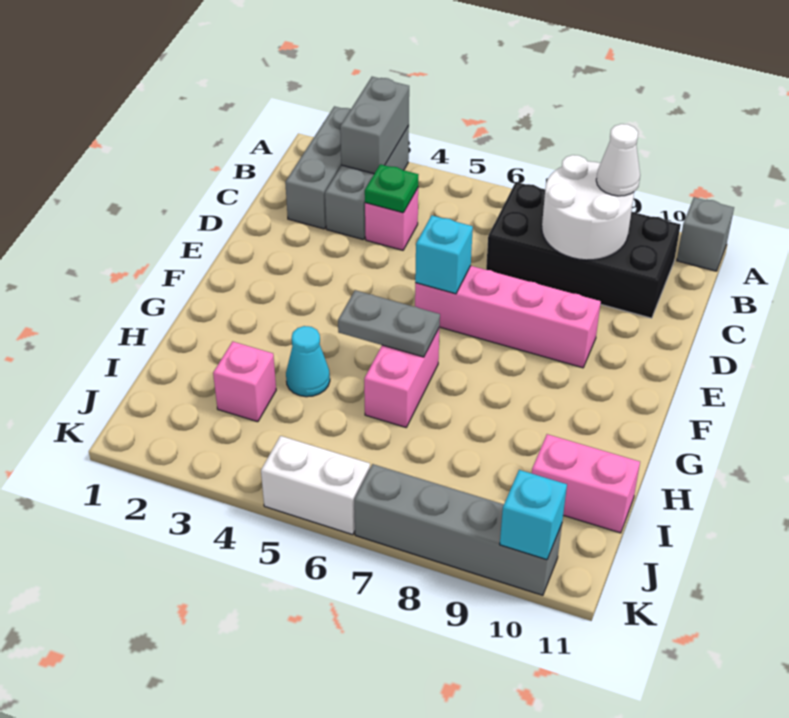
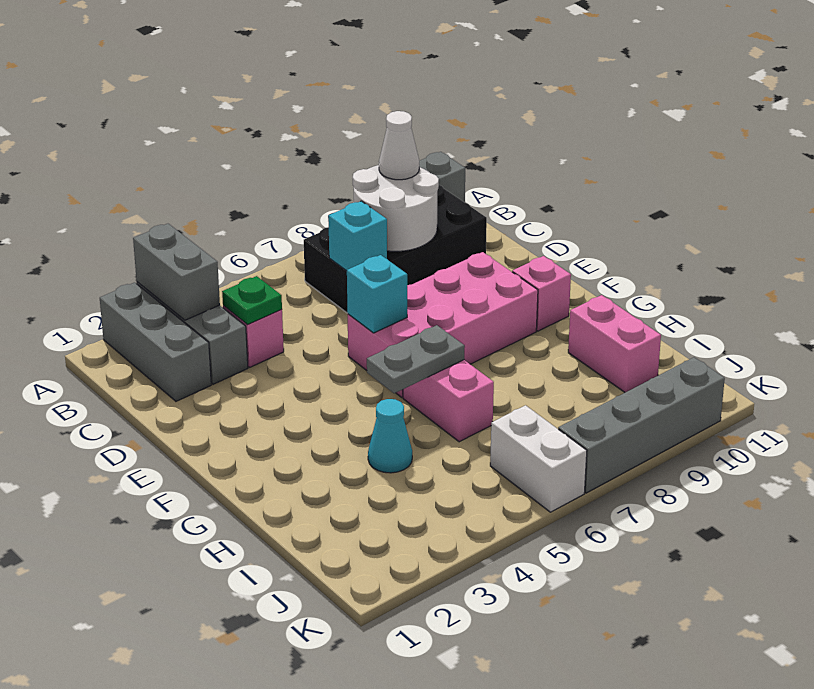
pink 1x4 brick [415,266,601,368] -> pink 2x4 brick [348,252,538,397]
pink 1x1 brick [213,341,276,422] -> pink 1x1 brick moved to [512,256,571,331]
pink 1x2 brick [532,434,640,533] -> pink 1x2 brick turned to [568,295,661,392]
white 1x2 brick [261,436,370,535] -> white 1x2 brick turned to [490,405,587,512]
cyan 1x1 brick [500,470,567,560] -> cyan 1x1 brick moved to [328,201,387,271]

